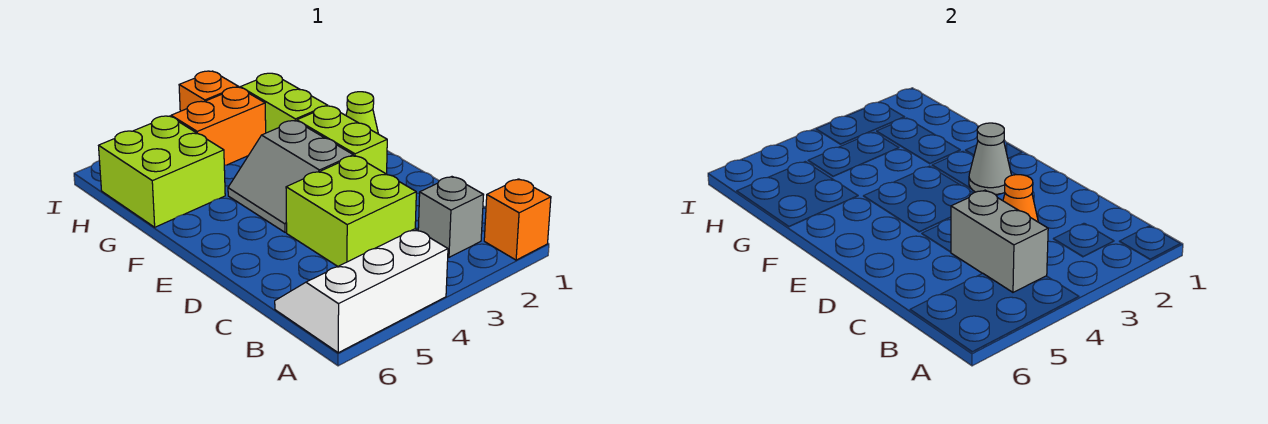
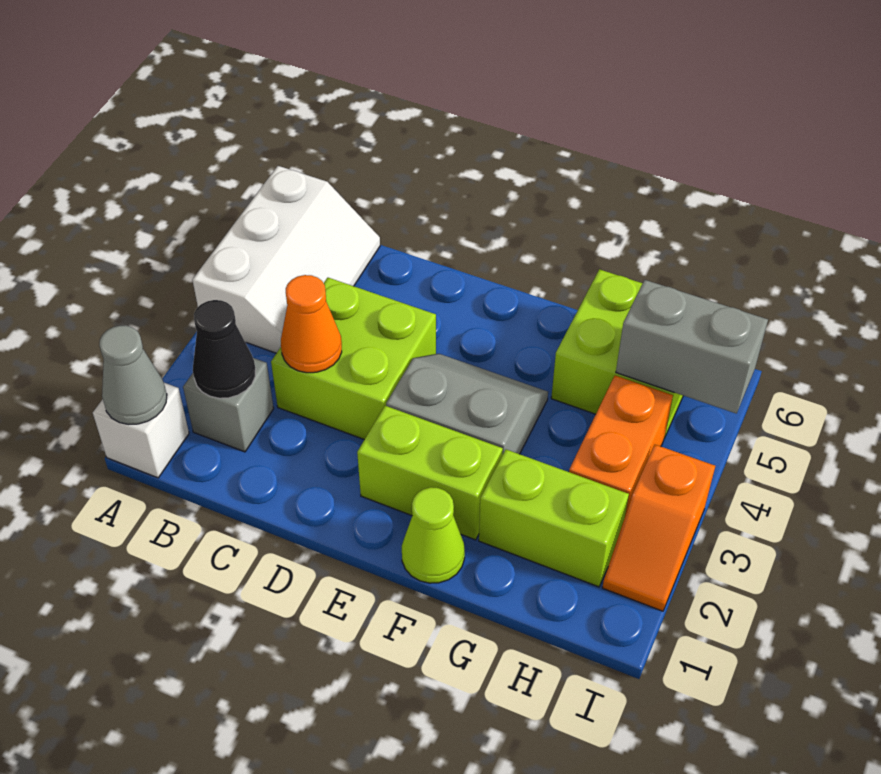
orange 1x1 brick [484,179,551,260] -> white 1x1 brick [93,383,189,478]
none -> black 1x1 cone [193,300,256,398]
grey 1x2 brick [951,190,1048,292] -> grey 1x2 brick moved to [616,280,768,414]
grey 1x1 cone [969,123,1011,195] -> grey 1x1 cone moved to [99,326,167,424]

